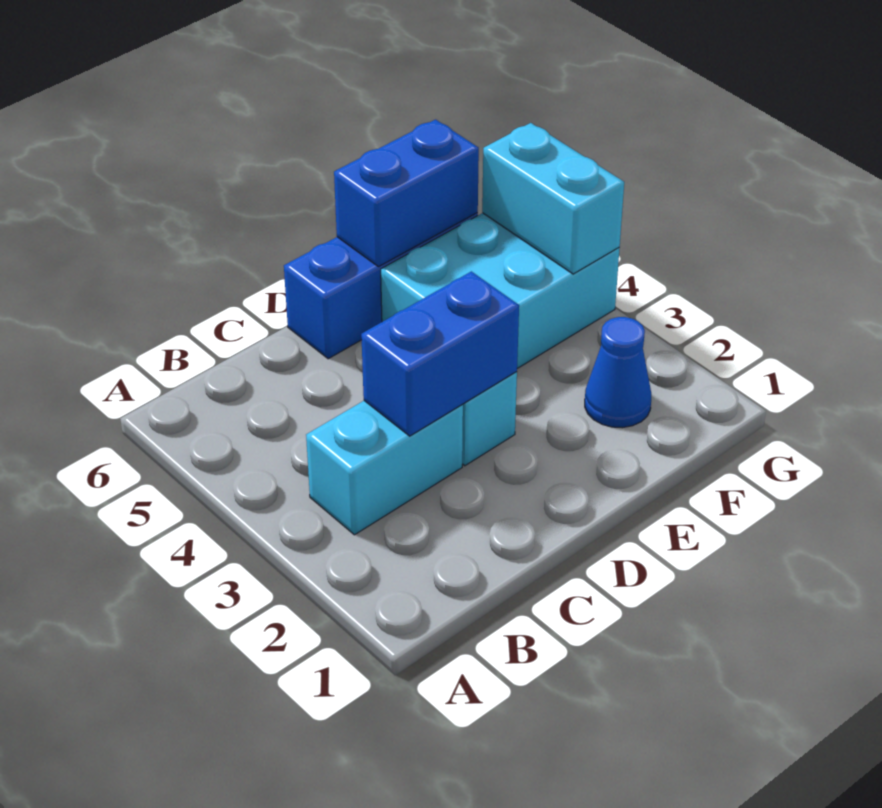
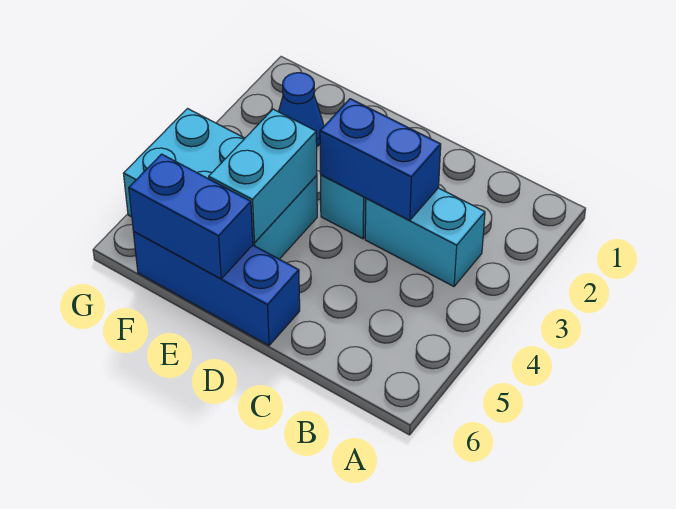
cyan 1x2 brick [482,123,624,274] -> cyan 1x2 brick moved to [209,109,317,243]

